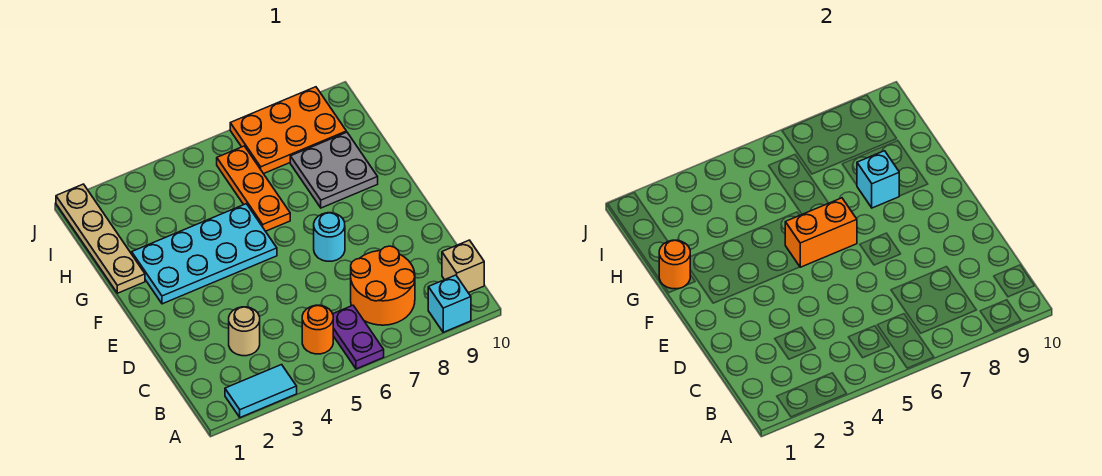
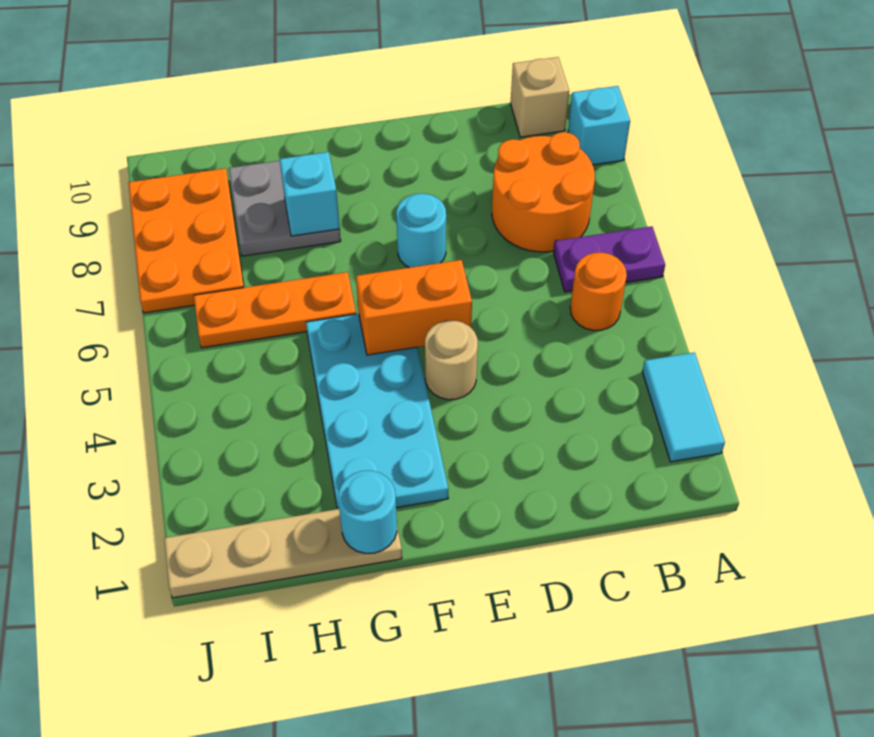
tan 1x1 round brick [229,307,260,356] -> tan 1x1 round brick moved to [425,320,478,400]
orange 1x2 brick [785,198,857,267] -> orange 1x2 brick turned to [356,260,472,355]
orange 1x1 round brick [659,240,690,289] -> cyan 1x1 round brick [338,471,397,553]

